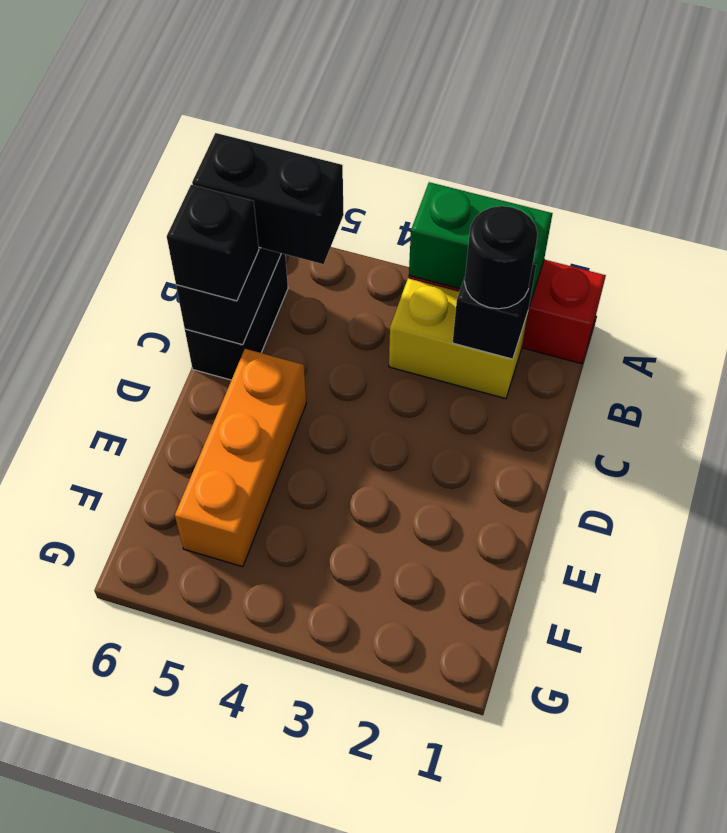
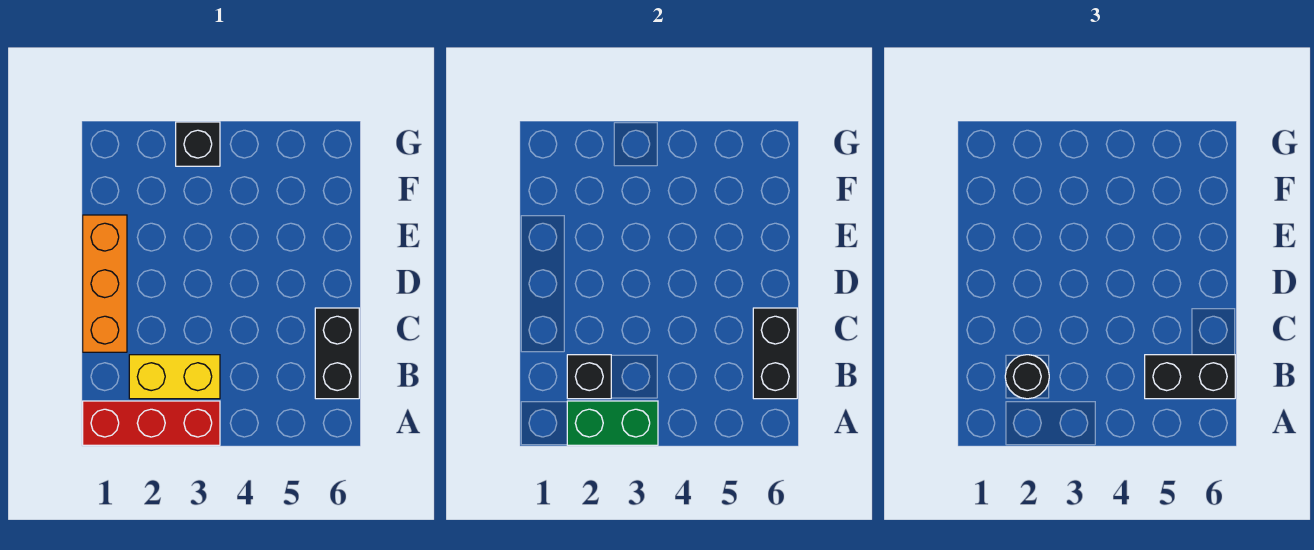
black 1x1 brick [167,185,259,301] -> black 1x1 brick moved to [176,122,220,166]
orange 1x3 brick [175,349,306,567] -> orange 1x3 brick moved to [83,215,127,352]

